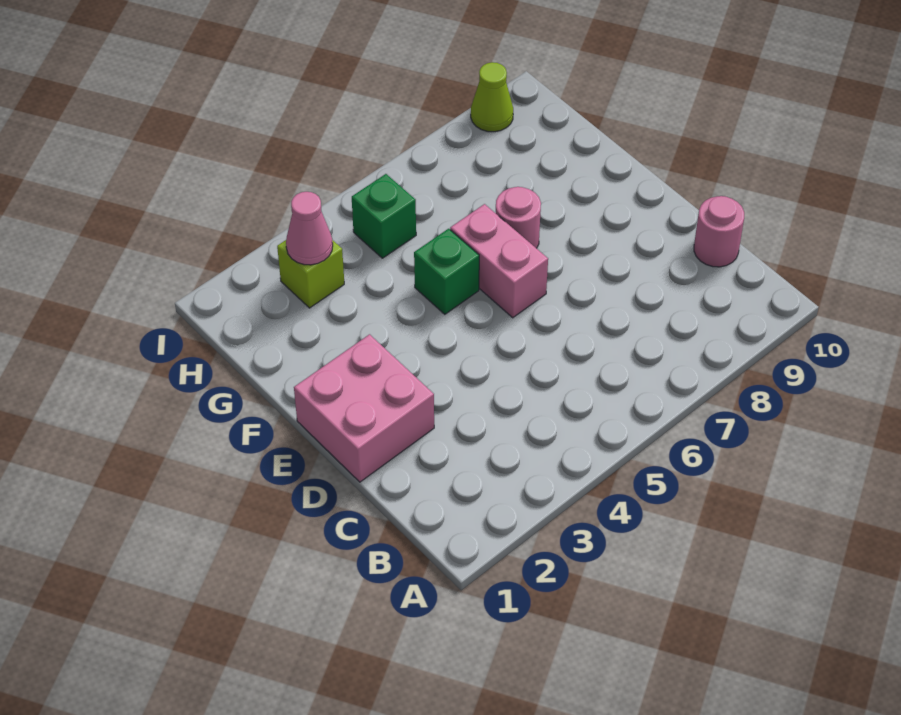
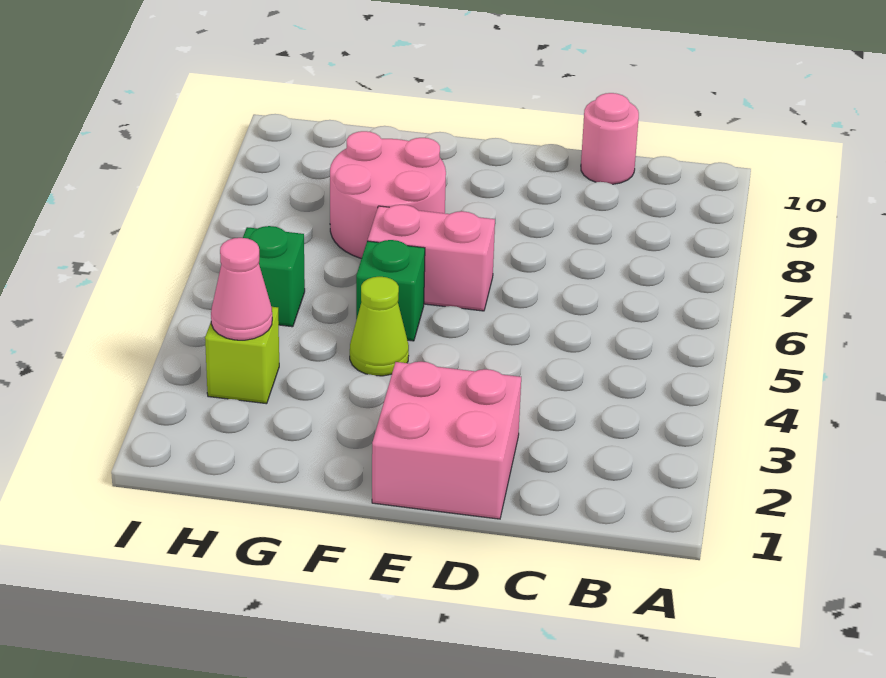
pink 1x1 round brick [496,187,541,248] -> pink 2x2 round brick [330,131,446,259]
lime 1x1 cone [471,62,513,132] -> lime 1x1 cone moved to [350,277,409,376]

